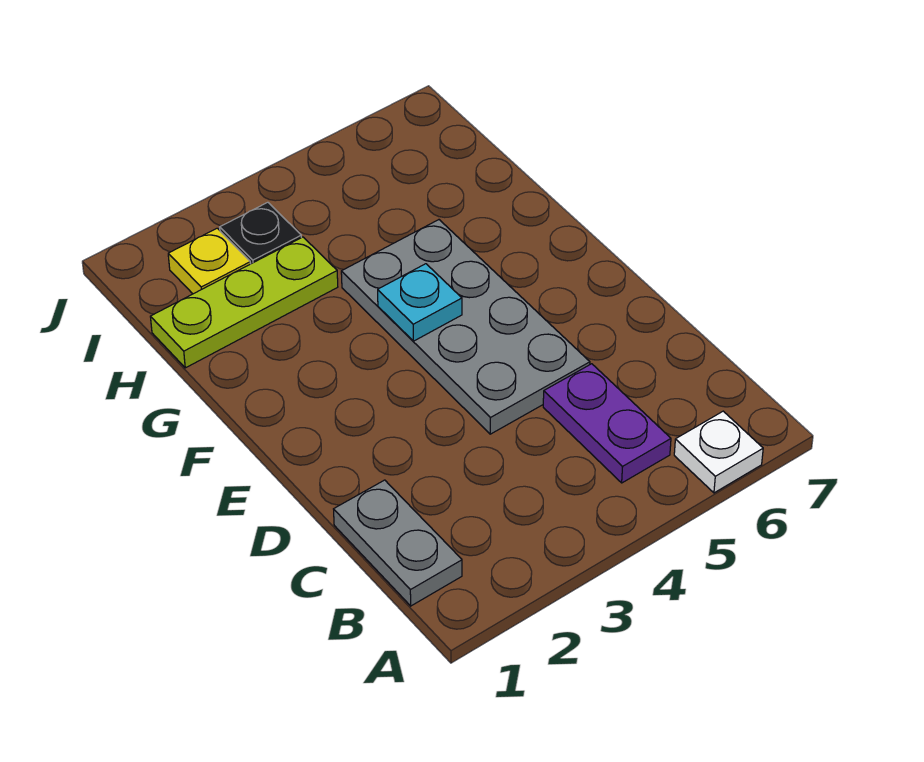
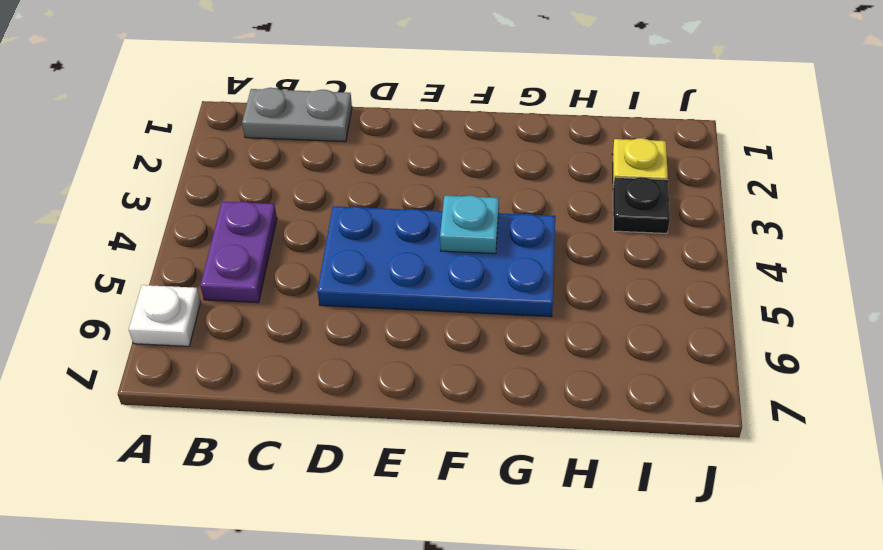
purple 1x2 plate [543,364,671,483] -> purple 1x2 plate turned to [200,202,277,303]
grey 2x4 plate [341,220,590,434] -> blue 2x4 plate [317,206,555,317]
lime 1x3 plate [150,237,338,368] -> none

